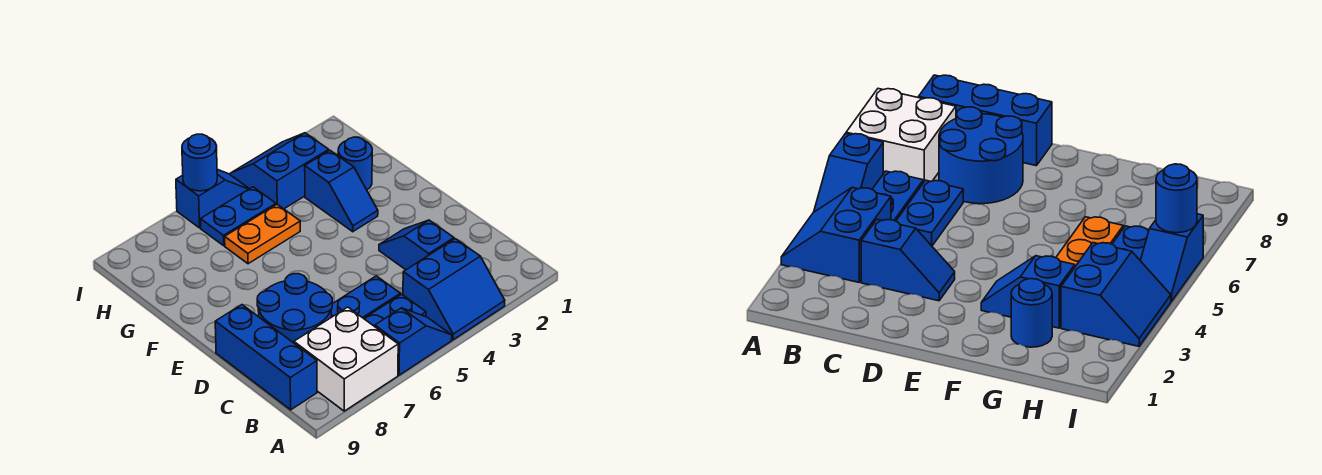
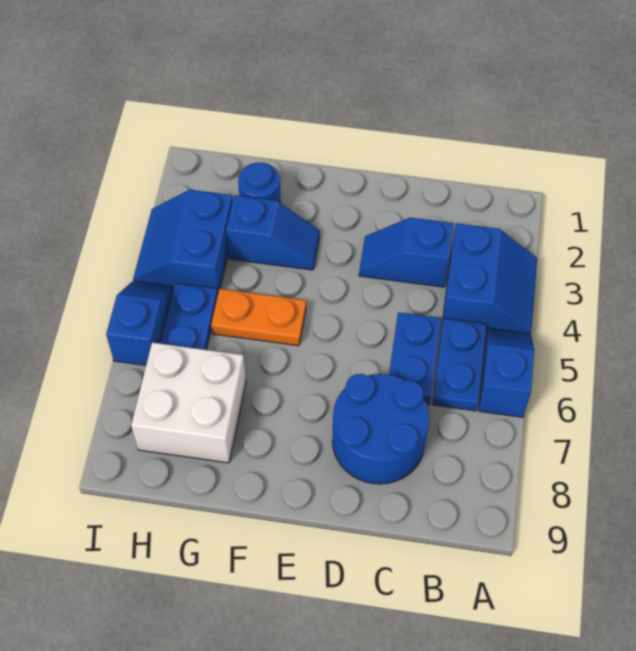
white 2x2 brick [294,307,398,411] -> white 2x2 brick moved to [131,343,246,463]
blue 1x3 brick [215,305,317,410] -> none
orange 1x2 plate [225,204,300,264] -> orange 1x2 plate turned to [211,289,306,346]
blue 1x1 round brick [182,134,217,191] -> none

